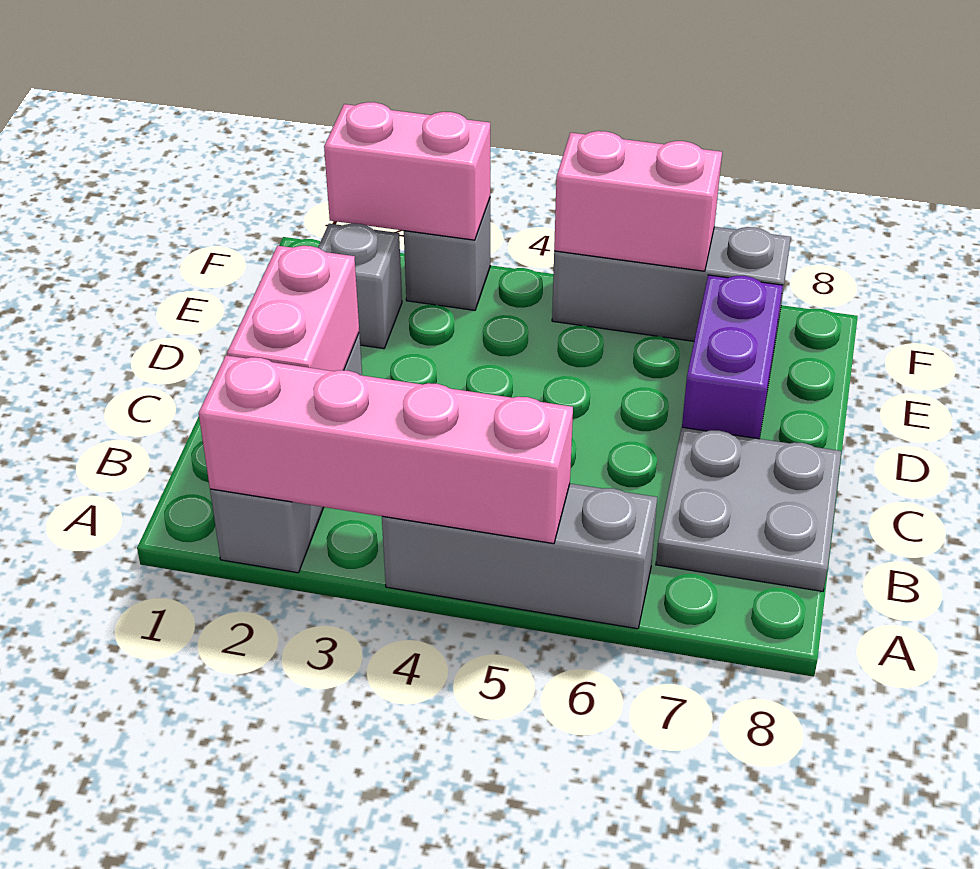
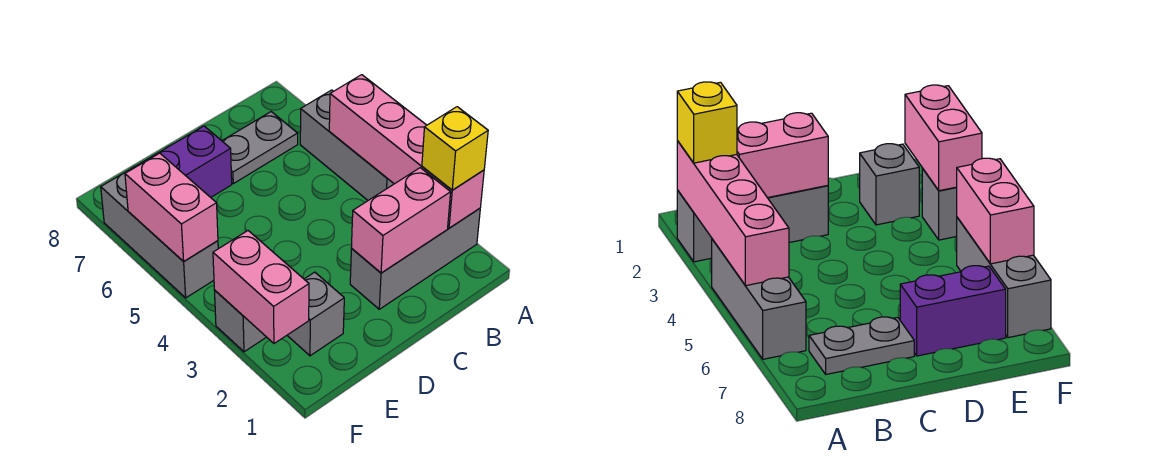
none -> yellow 1x1 brick [422,107,488,190]
grey 2x2 plate [656,427,841,591] -> grey 1x2 plate [222,112,298,184]

